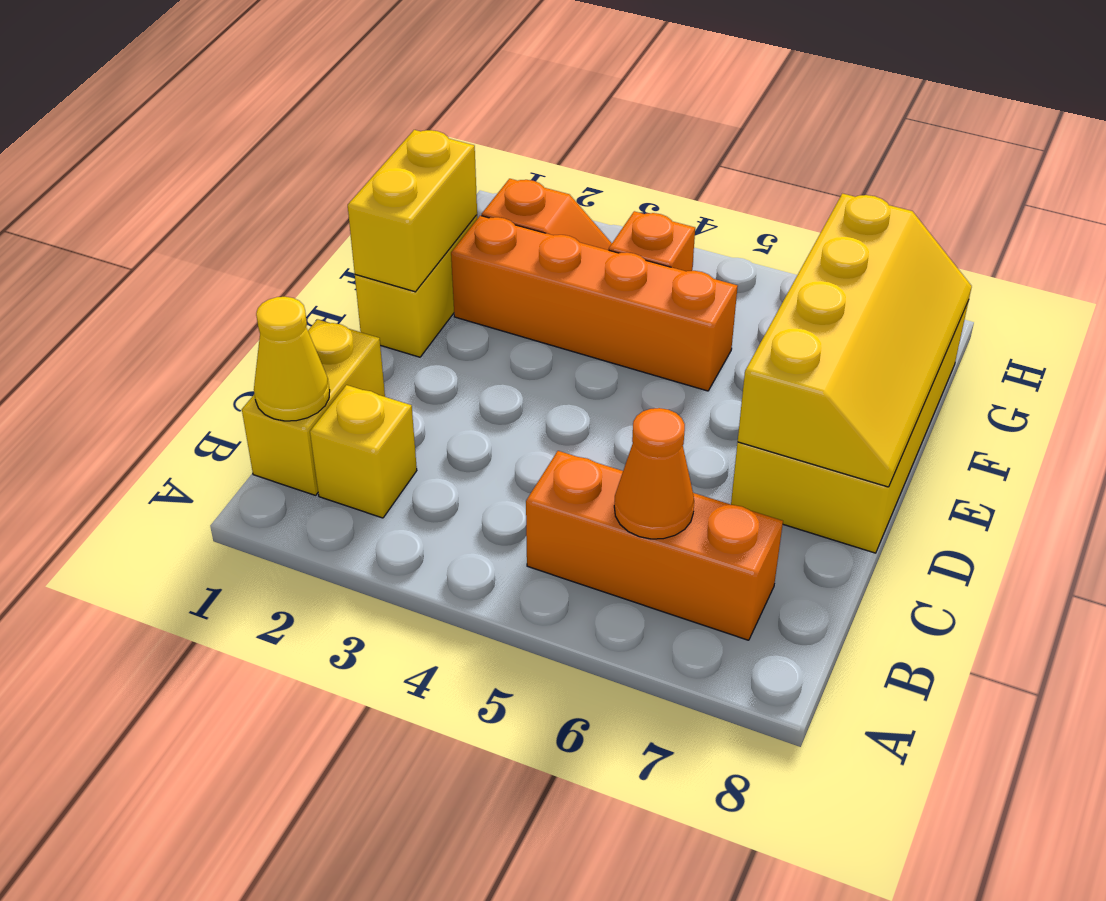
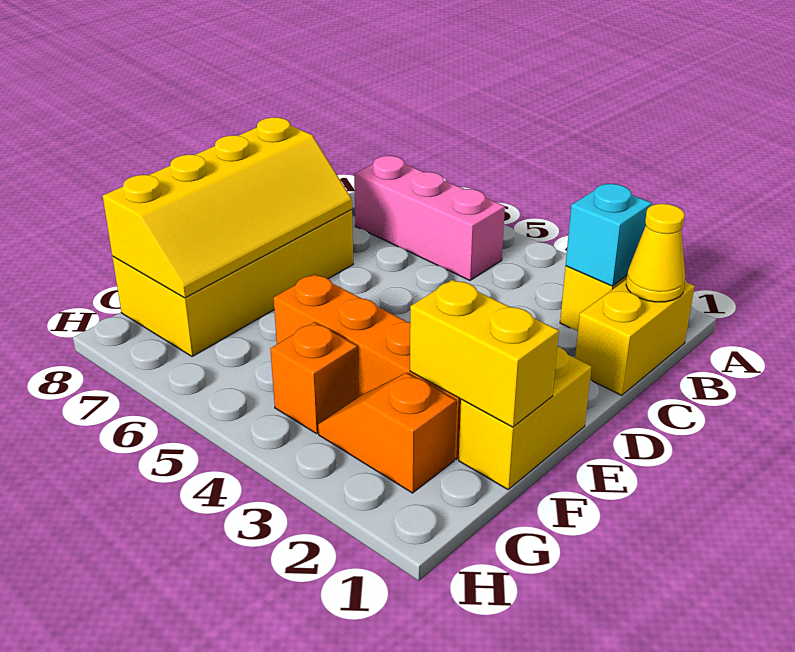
none -> cyan 1x1 brick [566,184,652,286]
orange 1x3 brick [526,451,783,640] -> pink 1x3 brick [354,156,505,280]
orange 1x1 cone [614,408,694,539] -> none
yellow 2x4 slope [738,194,972,487] -> yellow 2x4 slope turned to [103,117,352,298]
yellow 1x2 brick [348,130,477,292] -> yellow 1x2 brick turned to [410,280,559,427]

